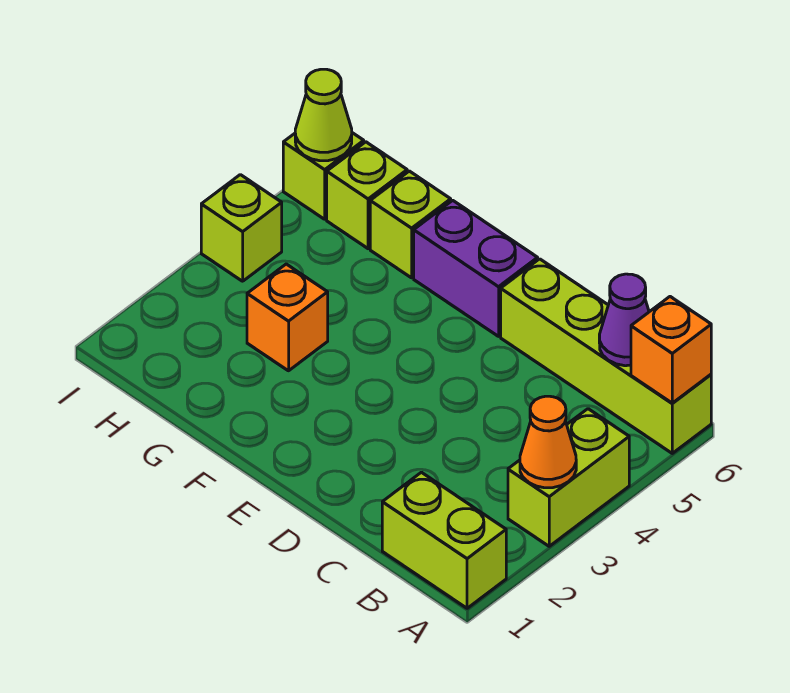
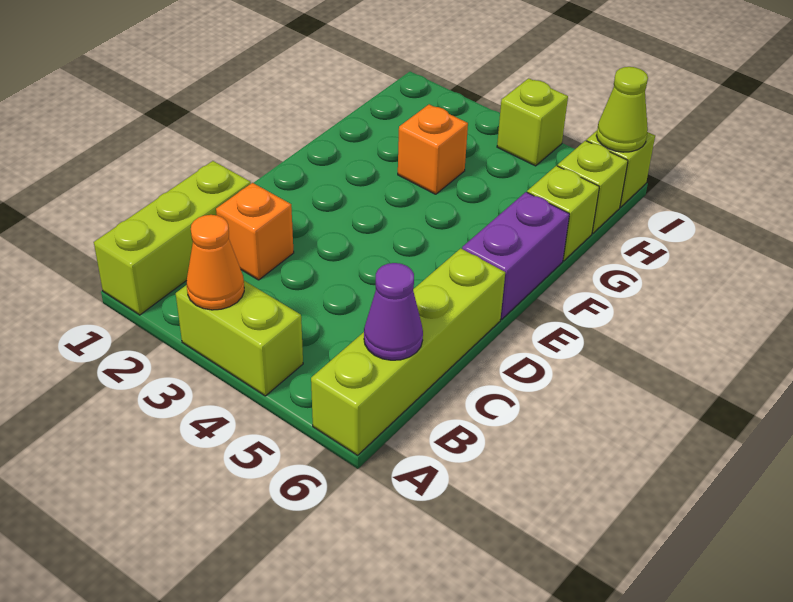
lime 1x2 brick [382,472,506,608] -> lime 1x3 brick [94,161,251,315]
orange 1x1 brick [631,297,711,403] -> orange 1x1 brick moved to [216,183,294,280]

